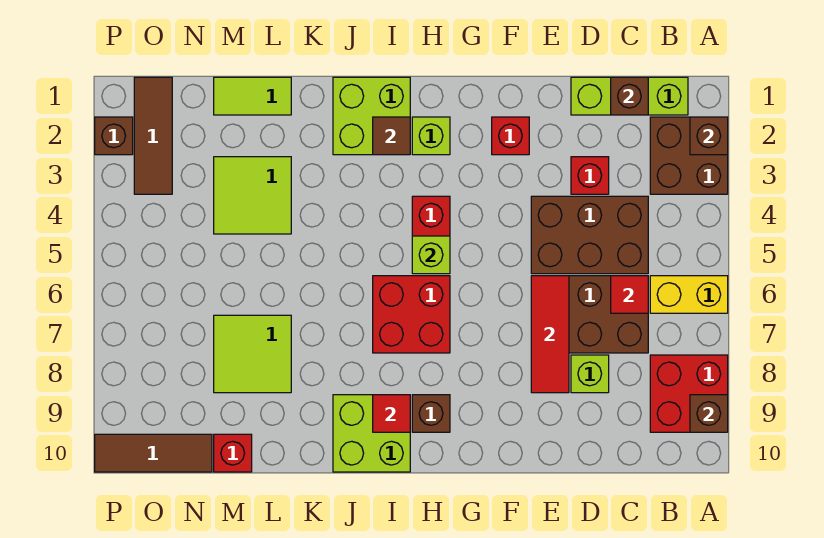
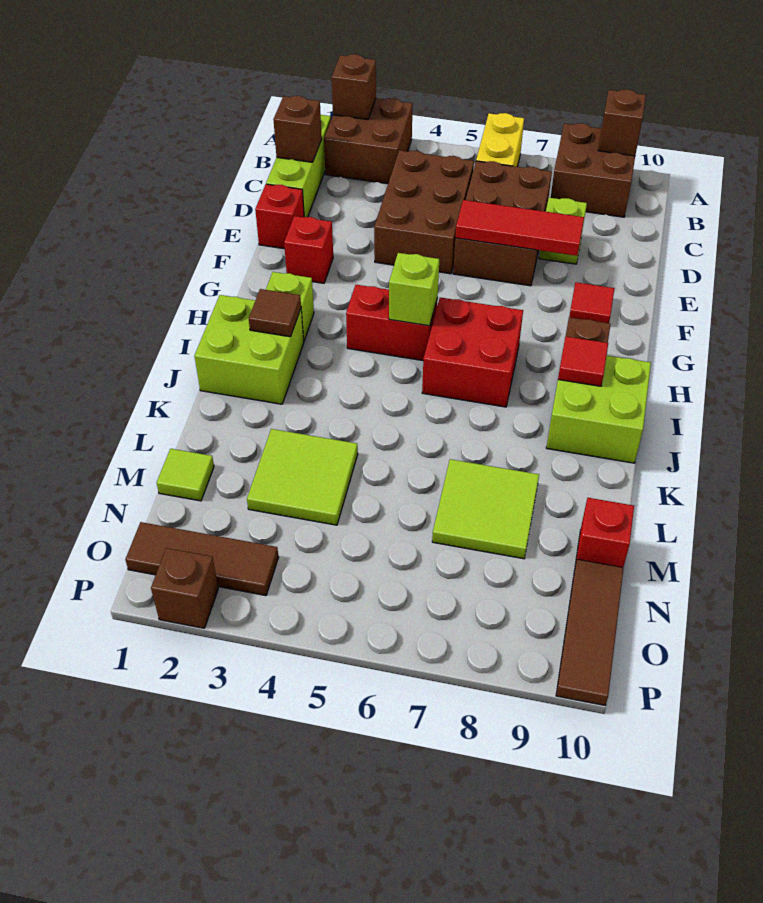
red 2x2 brick [650,355,728,432] -> brown 2x2 brick [551,123,635,217]
red 1x1 tile [611,276,648,313] -> red 1x1 tile moved to [569,282,615,323]
red 1x1 brick [571,157,609,194] -> red 1x1 brick moved to [255,184,304,249]
lime 1x2 tile [214,77,291,115] -> lime 1x1 tile [157,449,214,501]

